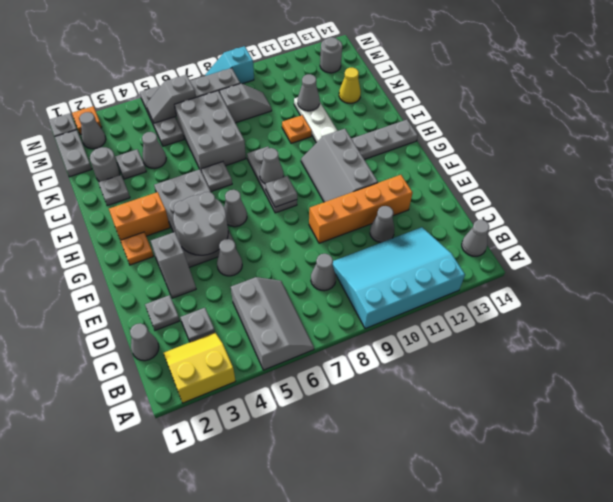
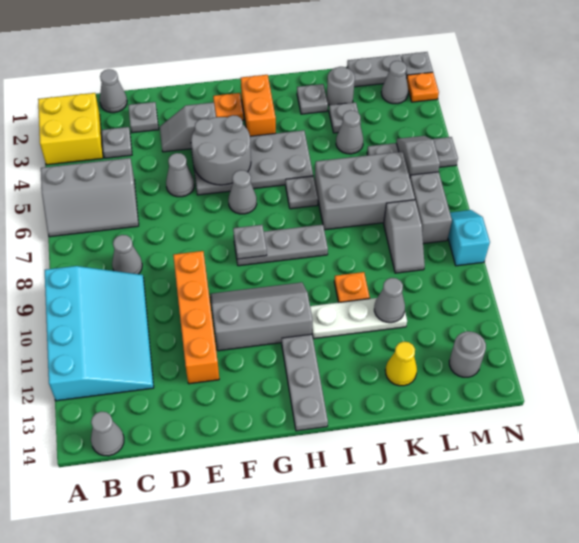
yellow 2x2 slope [164,333,235,403] -> yellow 2x2 brick [38,93,103,165]
grey 1x1 cone [370,206,394,242] -> none
grey 1x1 cone [260,148,283,184] -> none

